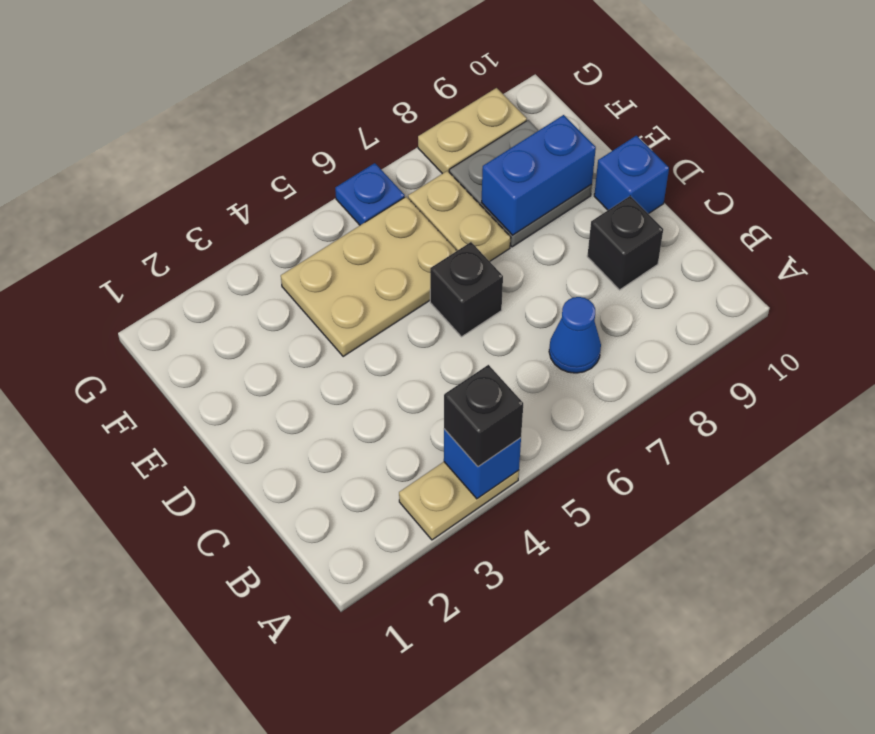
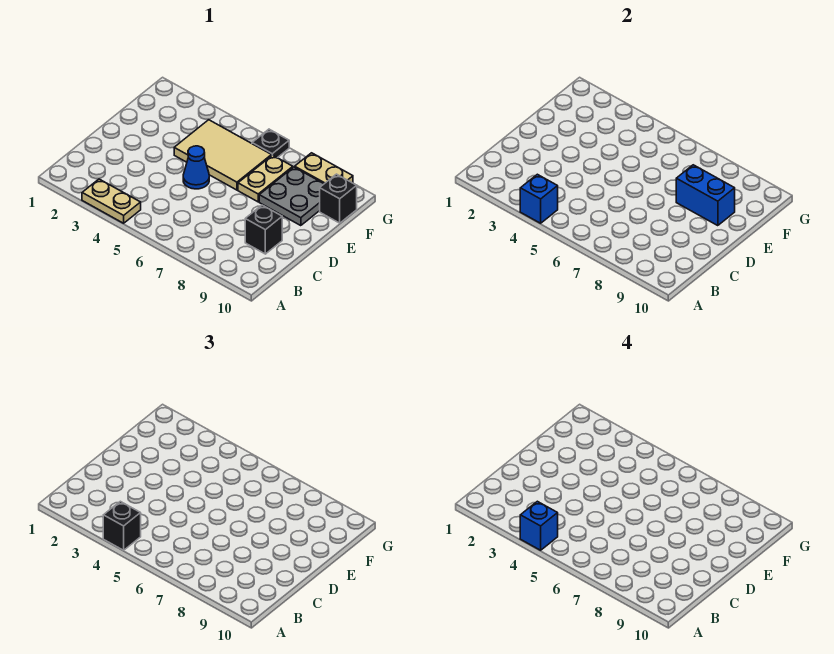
blue 1x1 cone [549,297,601,373] -> blue 1x1 cone moved to [183,146,209,189]
black 1x1 brick [430,242,503,337] -> black 1x1 brick moved to [320,174,357,223]
blue 1x1 brick [594,136,669,214] -> blue 1x1 brick moved to [520,501,558,550]
tan 2x3 plate [281,197,456,357] -> tan 2x3 tile [174,120,272,190]
blue 1x1 plate [335,163,405,225] -> black 1x1 plate [252,129,289,158]

